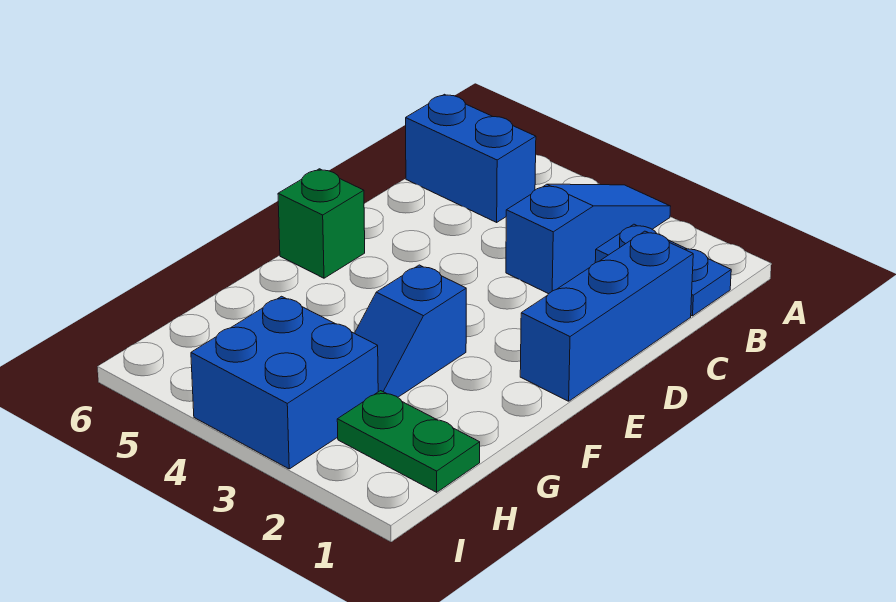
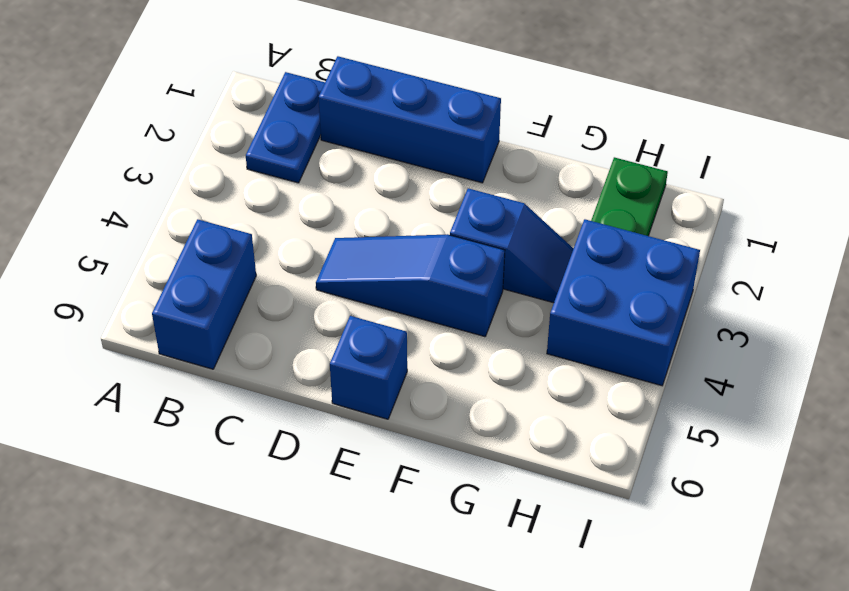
blue 1x3 slope [506,184,671,294] -> blue 1x3 slope moved to [316,235,505,337]
green 1x1 brick [278,169,365,278] -> blue 1x1 brick [330,316,407,419]

